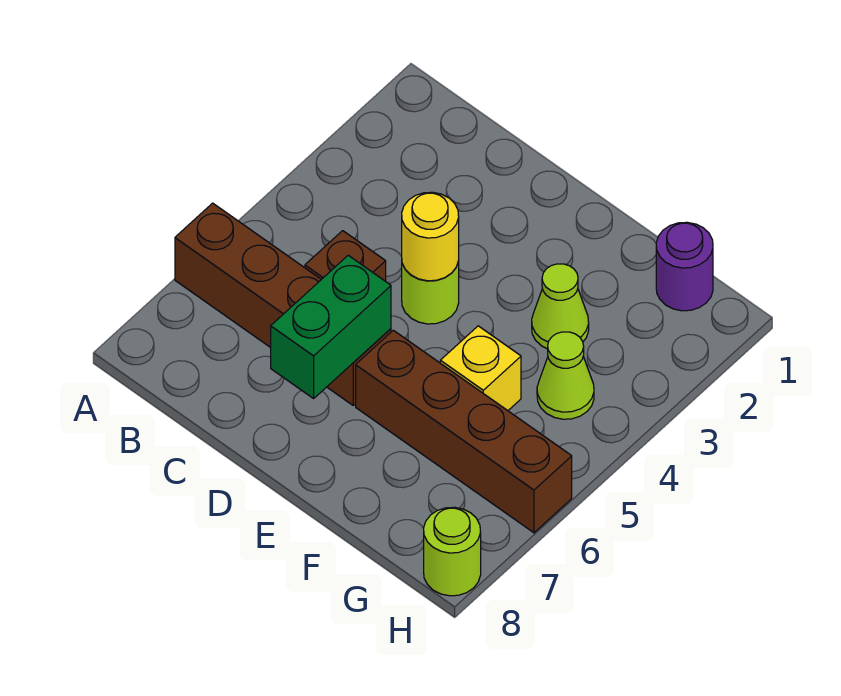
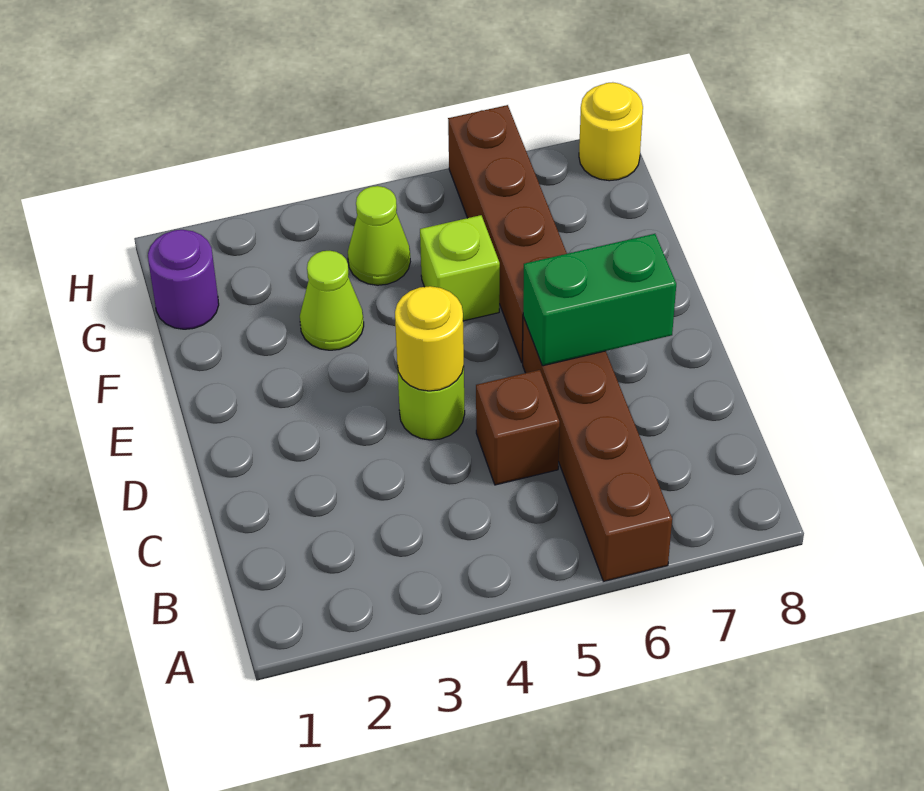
yellow 1x1 brick [440,326,521,411] -> lime 1x1 brick [420,215,500,321]
lime 1x1 round brick [424,507,481,596] -> yellow 1x1 round brick [579,82,643,181]

